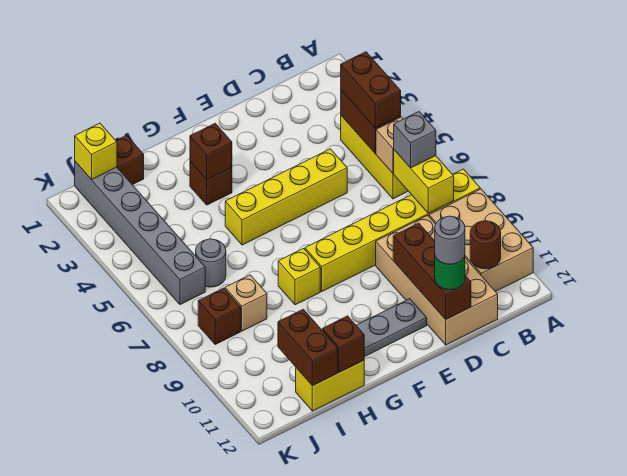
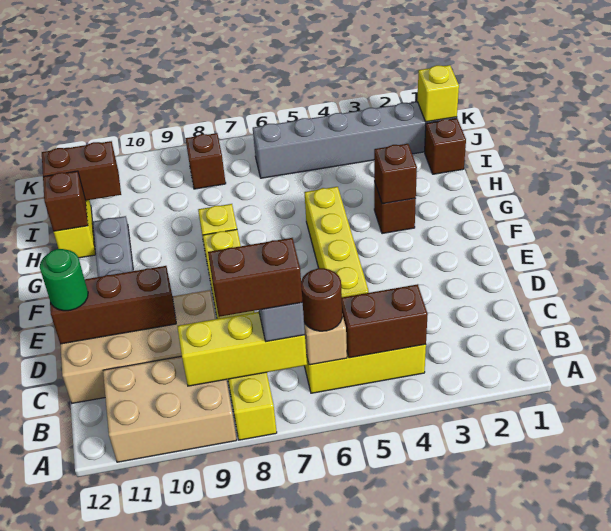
brown 1x2 brick [341,52,401,128] -> brown 1x2 brick moved to [208,238,303,317]
yellow 1x2 brick [393,150,454,213] -> yellow 1x3 brick [177,312,307,386]
brown 1x1 round brick [470,221,501,269] -> brown 1x1 round brick moved to [301,268,342,331]
grey 1x1 round brick [435,216,465,264] -> none
grey 1x1 round brick [196,239,226,287] -> none
tan 1x1 brick [225,275,267,331] -> none

